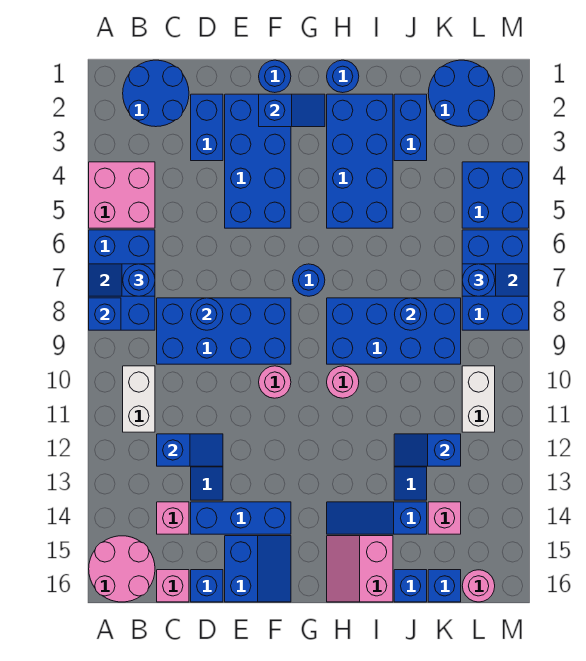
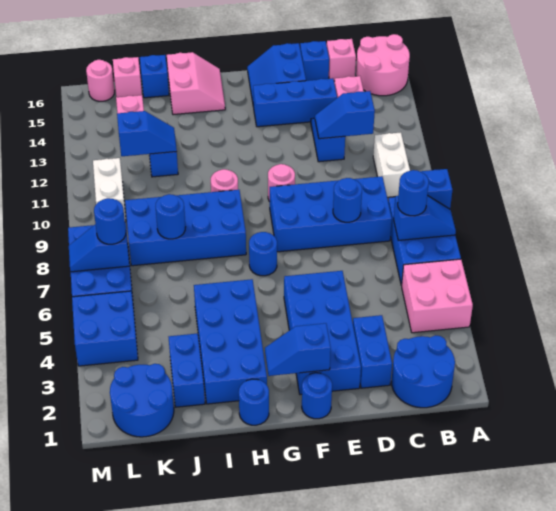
blue 1x3 slope [327,502,427,534] -> none
blue 1x1 brick [428,570,461,602] -> pink 1x1 brick [113,57,142,97]

